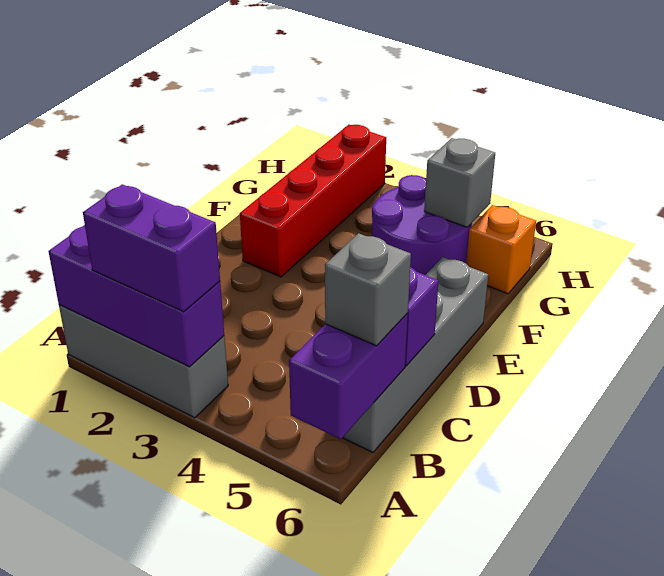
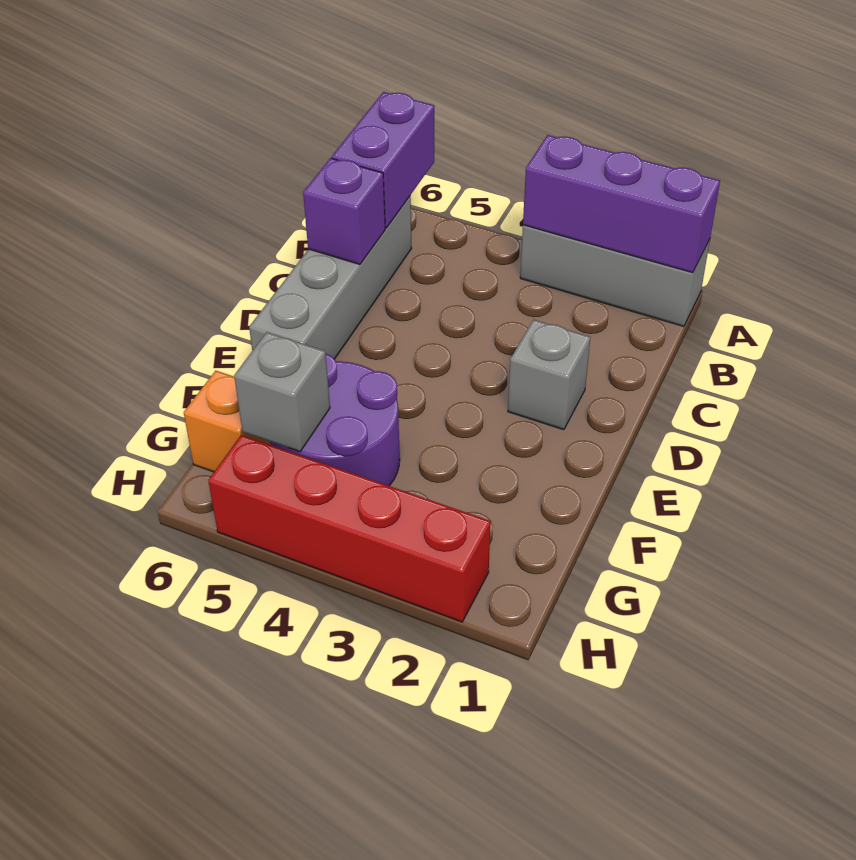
purple 1x2 brick [83,184,220,312] -> none
grey 1x1 brick [325,233,411,346] -> grey 1x1 brick moved to [508,320,590,430]
red 1x4 brick [240,125,386,277] -> red 1x4 brick turned to [208,435,491,622]

